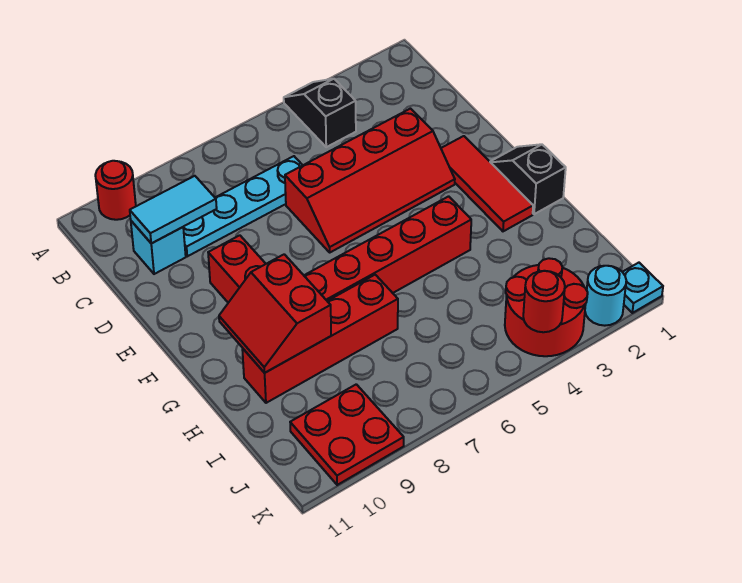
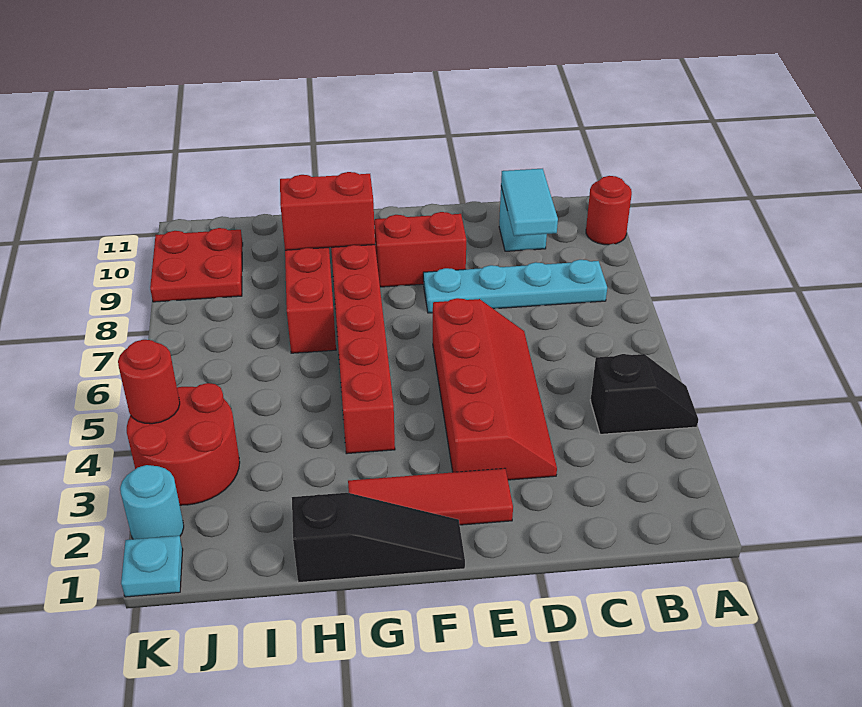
cyan 1x4 plate [183,156,303,256] -> cyan 1x4 plate turned to [423,260,607,313]
red 2x4 slope [285,109,455,252] -> red 2x4 slope turned to [433,298,557,480]
black 1x2 slope [490,144,566,214] -> black 1x3 slope [292,493,465,583]

